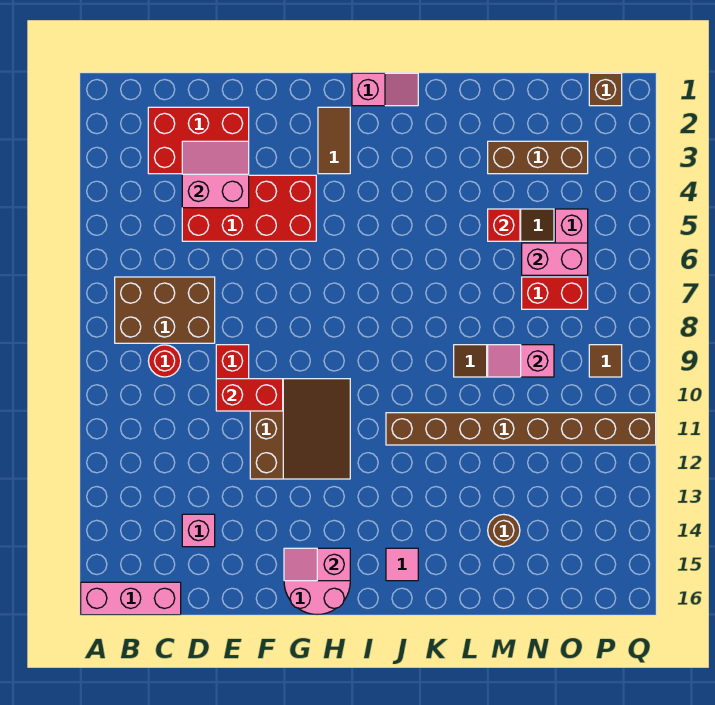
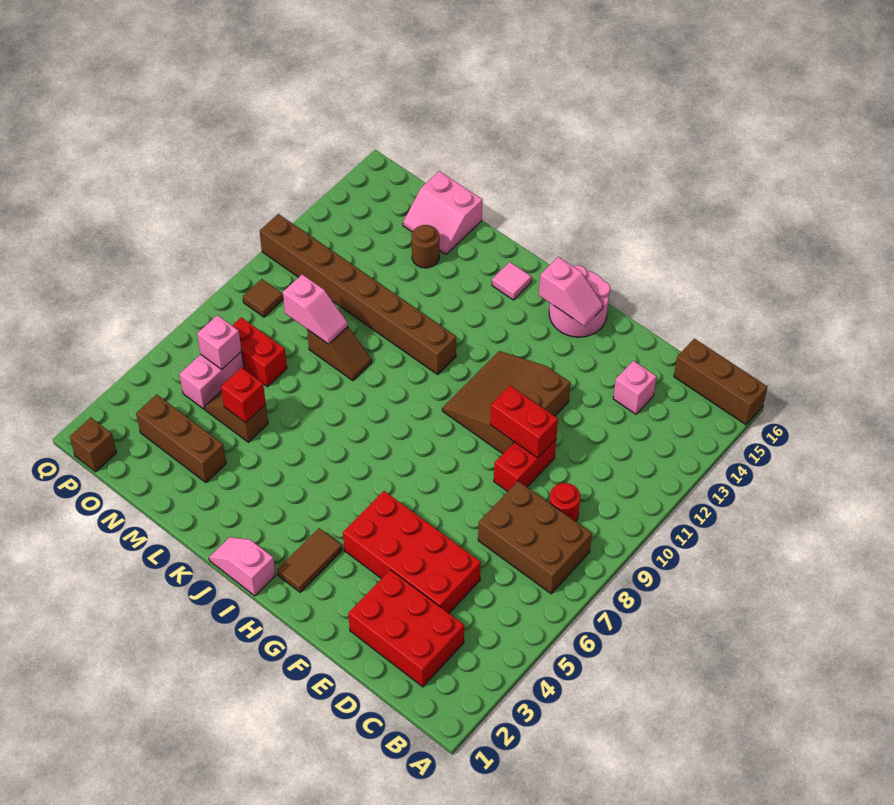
pink 1x3 brick [81,582,181,615] -> brown 1x3 brick [674,339,768,425]
pink 2x2 slope [182,141,249,208] -> pink 2x2 slope moved to [403,171,483,254]
pink 1x2 brick [522,243,588,275] -> pink 1x1 brick [197,315,242,370]

